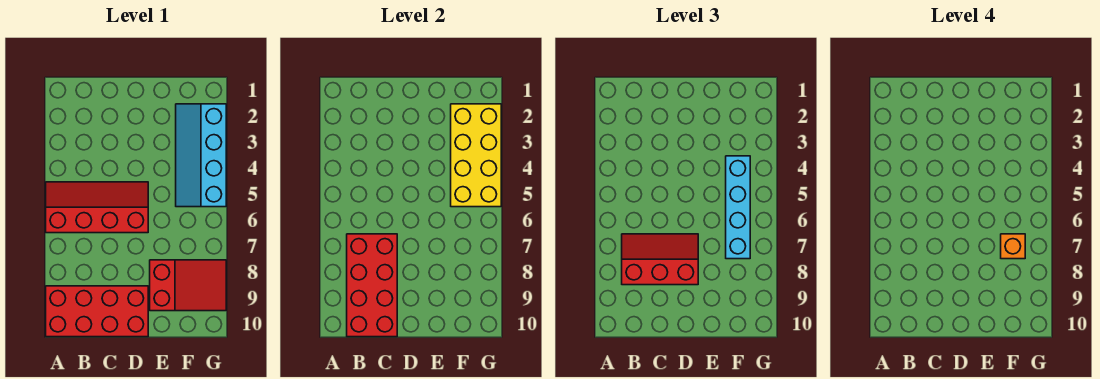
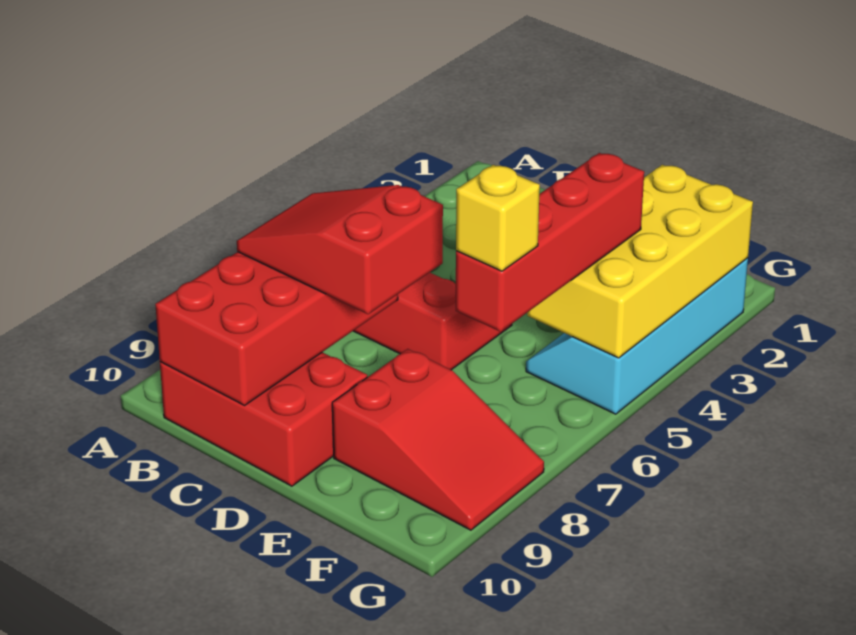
red 2x4 brick [46,286,148,337] -> red 2x3 brick [160,352,367,486]
red 2x3 slope [622,234,698,285] -> red 2x3 slope turned to [237,185,443,314]
cyan 1x4 brick [726,156,750,259] -> red 1x4 brick [456,153,644,332]
orange 1x1 brick [1001,234,1025,259] -> yellow 1x1 brick [456,165,540,271]

